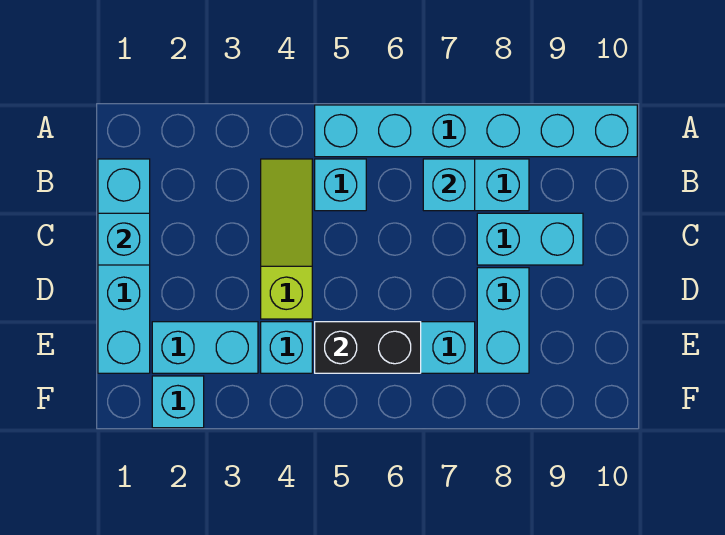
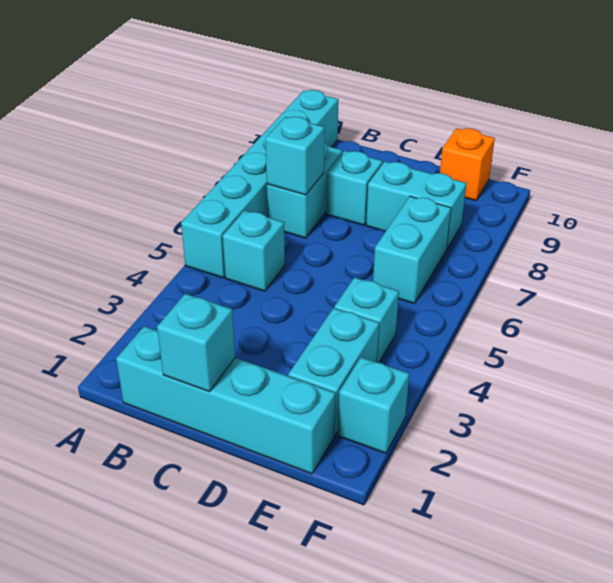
lime 1x3 slope [261,159,312,319] -> none
cyan 1x2 brick [477,213,583,265] -> cyan 1x1 brick [326,151,383,225]
black 1x2 brick [315,322,421,373] -> none
none -> orange 1x1 brick [440,128,495,201]

